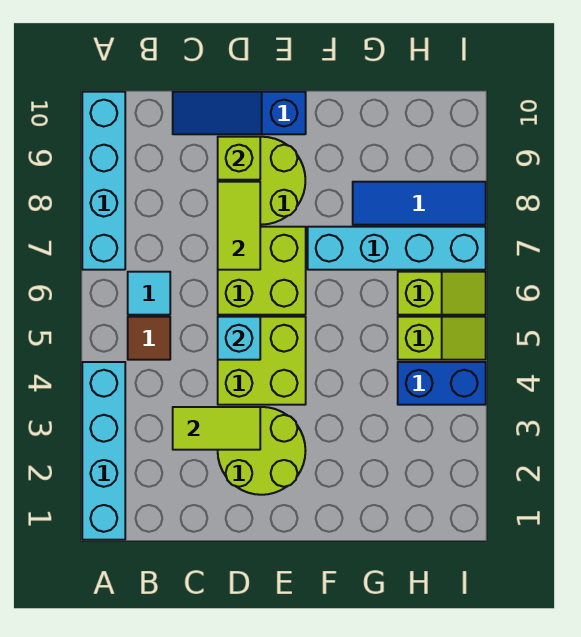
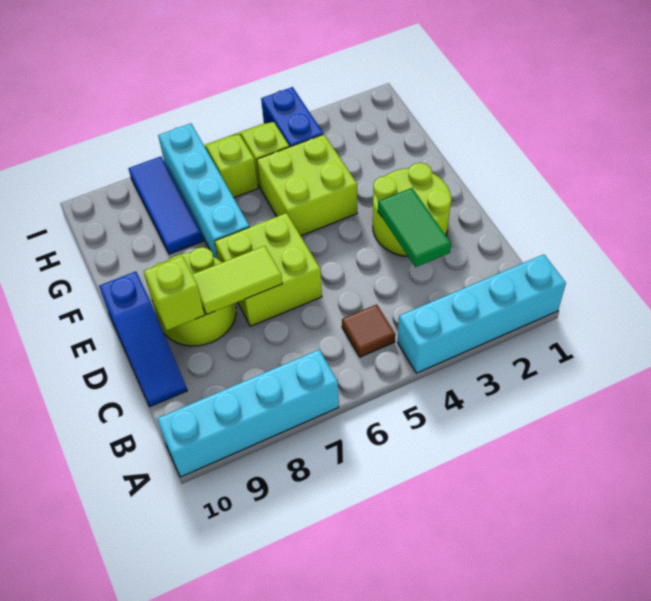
cyan 1x1 tile [128,272,170,315] -> none
lime 1x2 tile [173,407,260,450] -> green 1x2 tile [378,188,451,267]
lime 2x2 brick [218,317,306,405] -> lime 2x2 brick moved to [257,134,357,236]
cyan 1x1 brick [218,317,260,360] -> none

